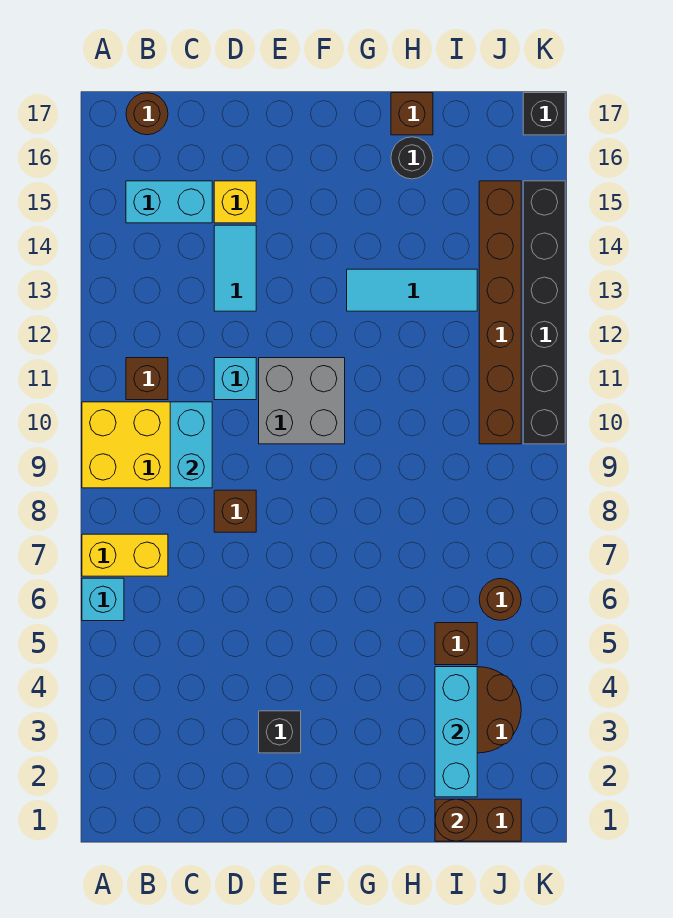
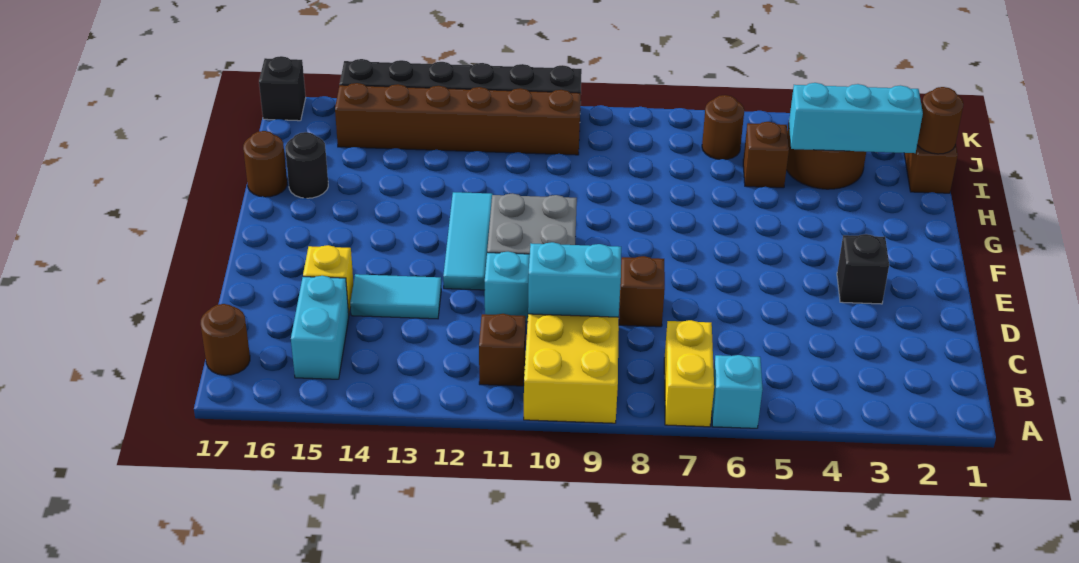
cyan 1x3 tile [347,269,477,311] -> cyan 1x3 tile moved to [443,192,493,290]
brown 1x1 brick [391,93,433,135] -> brown 1x1 round brick [243,131,287,197]

